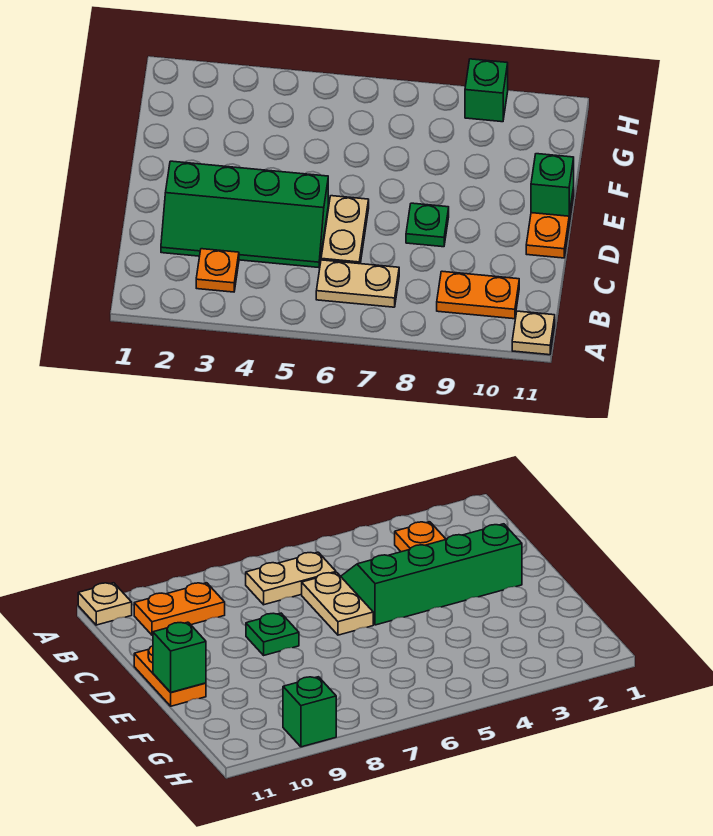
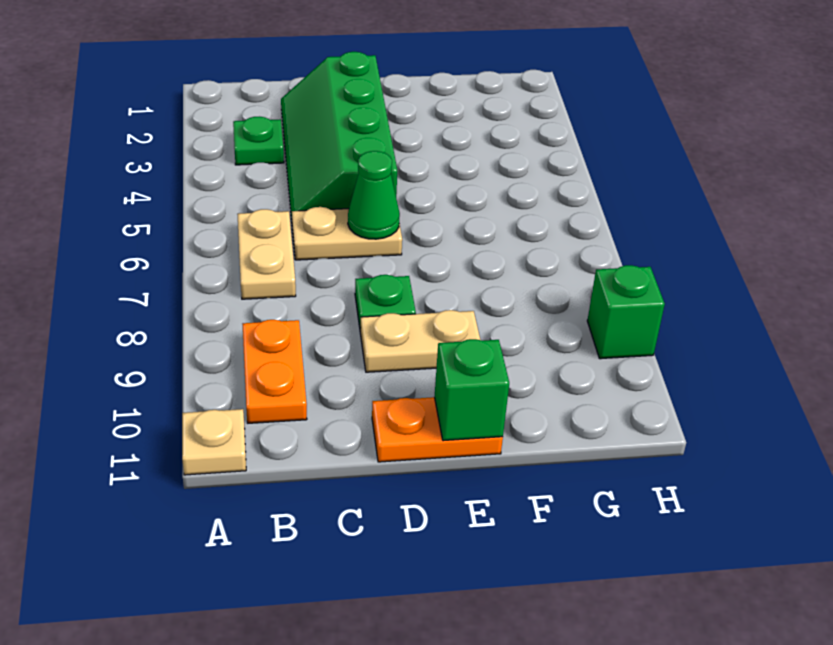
orange 1x1 plate [196,249,239,292] -> green 1x1 plate [233,117,284,165]
none -> green 1x1 cone [348,151,400,239]
none -> tan 1x2 plate [360,310,480,372]

